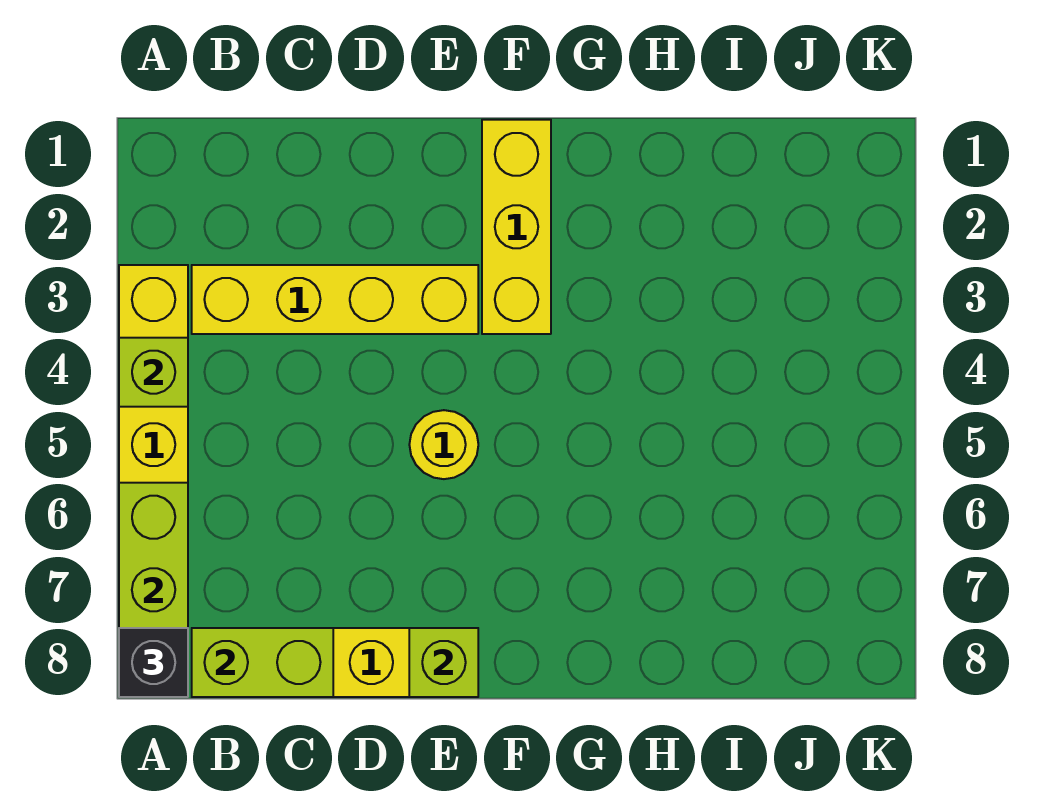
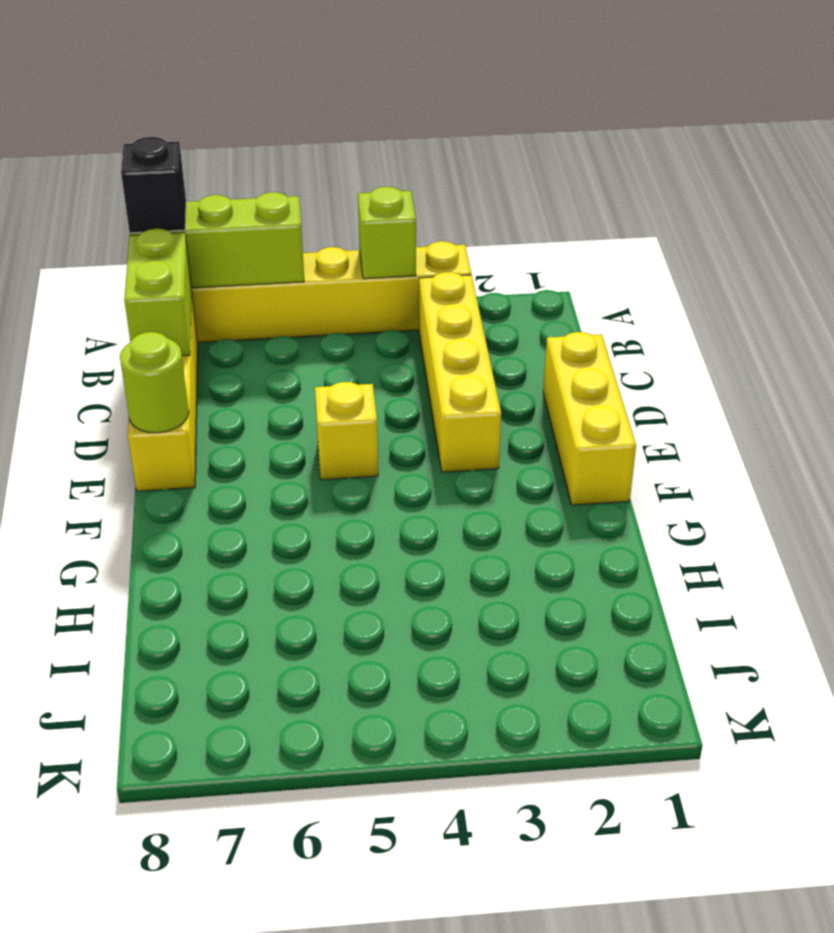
yellow 1x1 round brick [409,410,478,479] -> yellow 1x1 brick [315,382,378,480]
lime 1x1 brick [409,628,478,697] -> lime 1x1 round brick [120,332,189,433]
yellow 1x3 brick [482,120,551,334] -> yellow 1x3 brick turned to [543,332,636,505]

